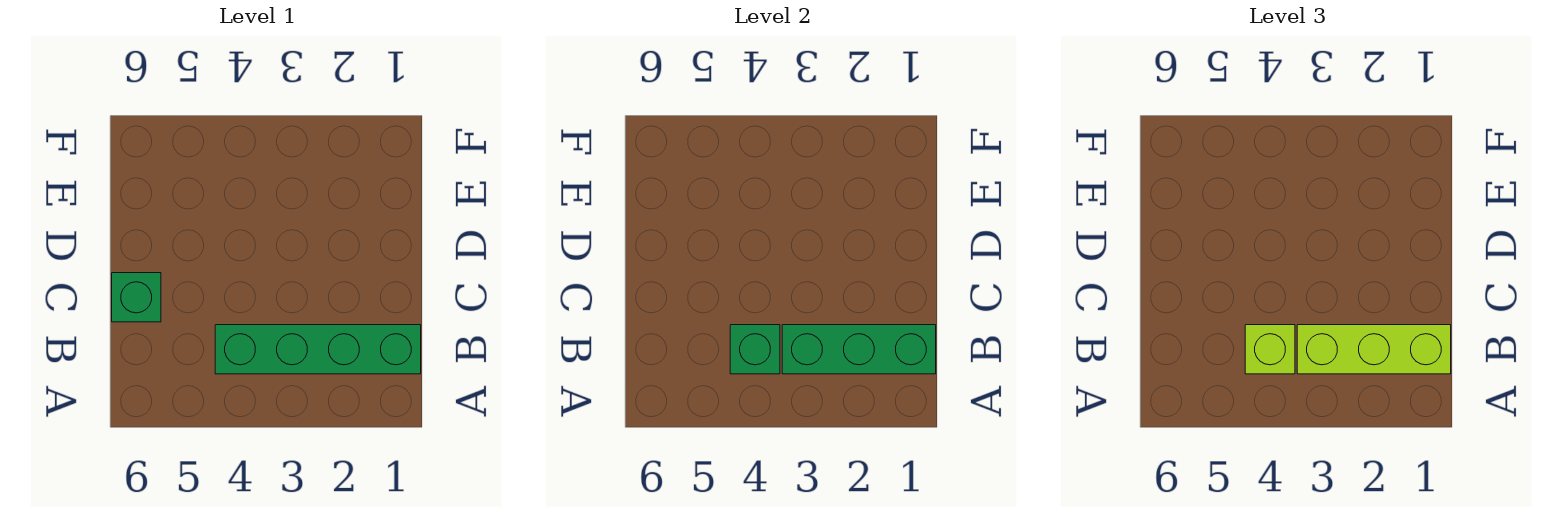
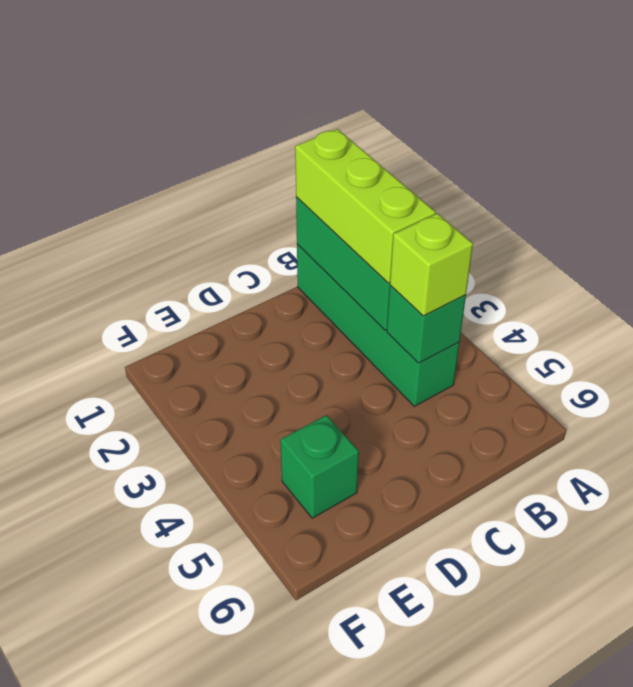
green 1x1 brick [112,273,161,322] -> green 1x1 brick moved to [280,415,359,518]

